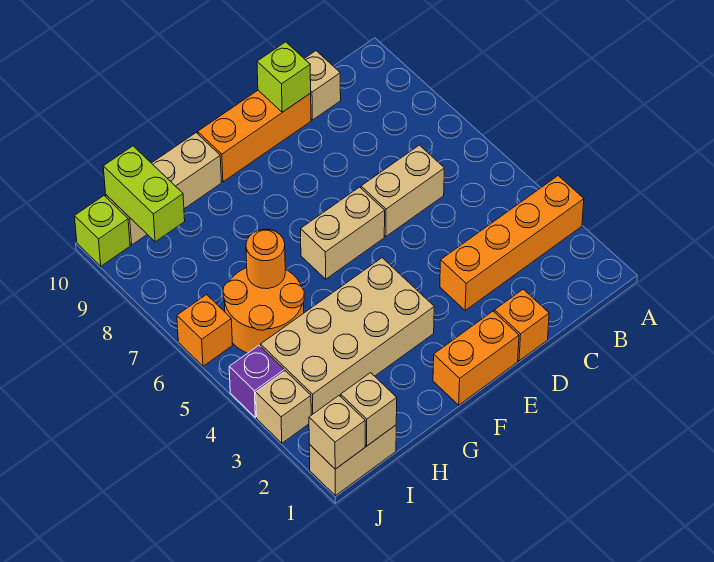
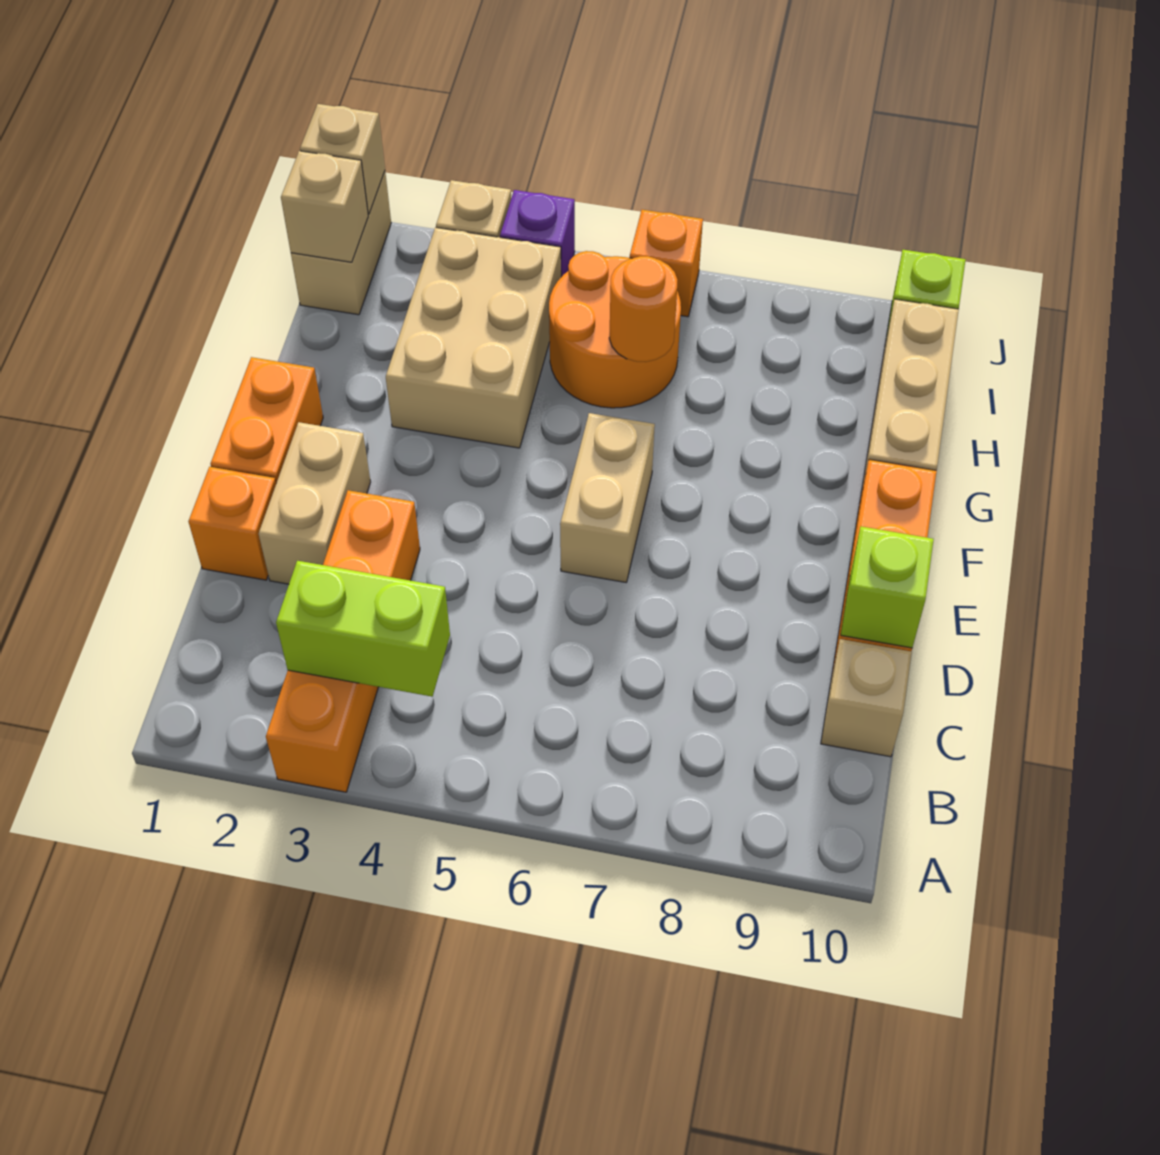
tan 1x2 brick [361,145,444,237] -> tan 1x2 brick moved to [259,422,371,584]
tan 2x4 brick [261,258,434,415] -> tan 2x3 brick [386,227,561,448]
lime 1x2 brick [103,146,185,242] -> lime 1x2 brick moved to [276,561,450,697]

